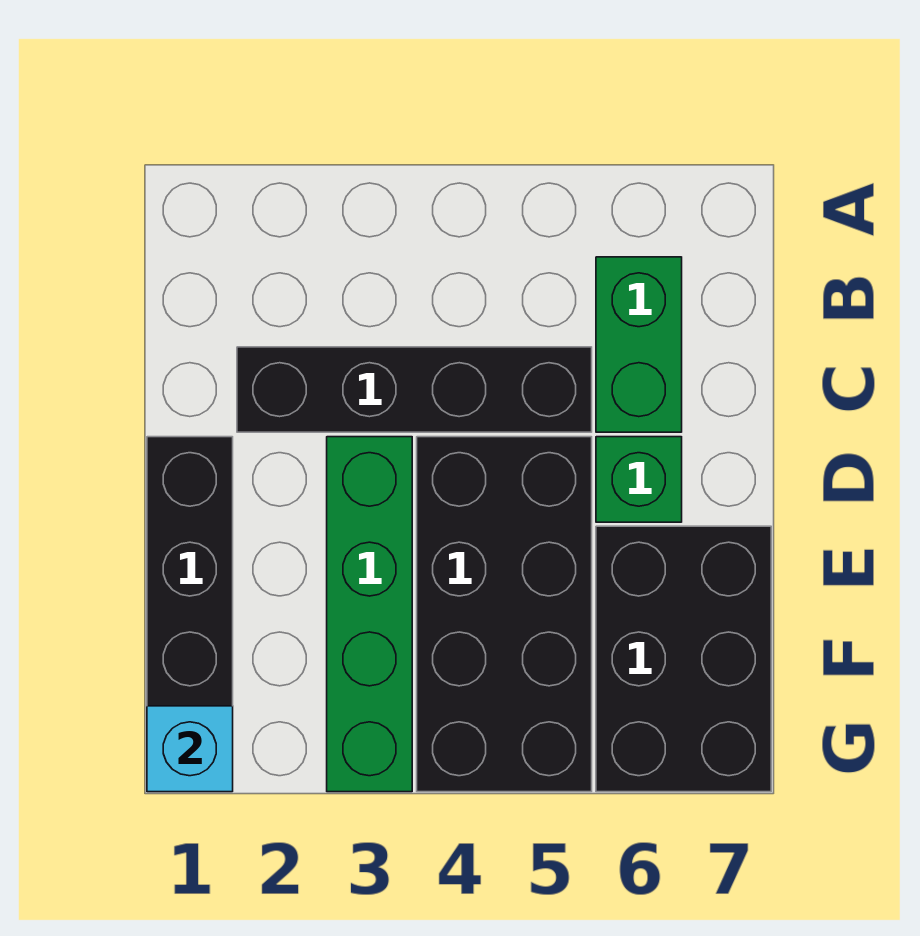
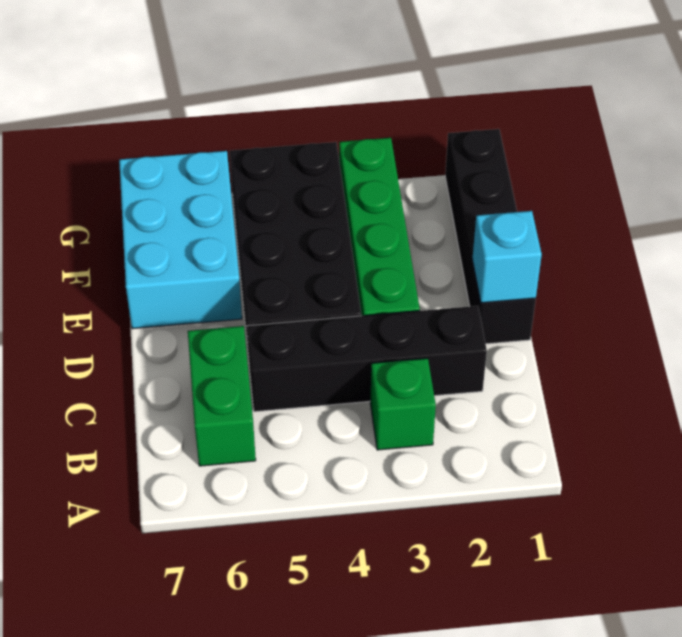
green 1x1 brick [596,437,682,522] -> green 1x1 brick moved to [370,358,436,450]
black 2x3 brick [596,526,771,792] -> cyan 2x3 brick [119,151,242,329]
cyan 1x1 brick [147,706,233,792] -> cyan 1x1 brick moved to [472,211,542,303]

